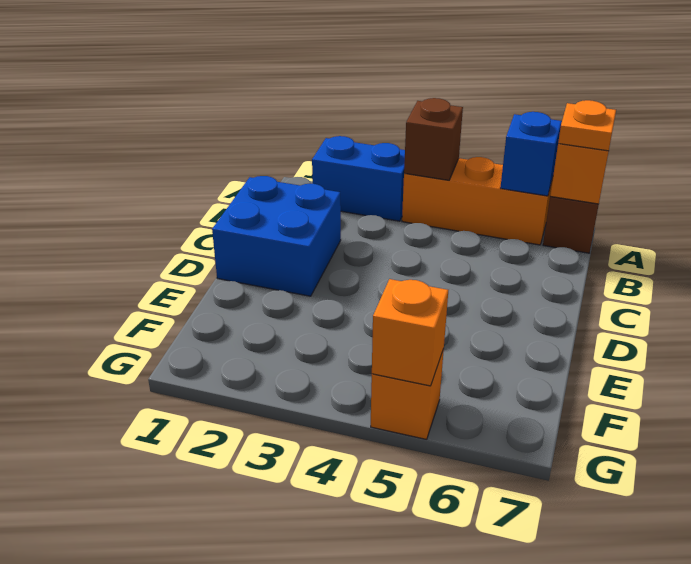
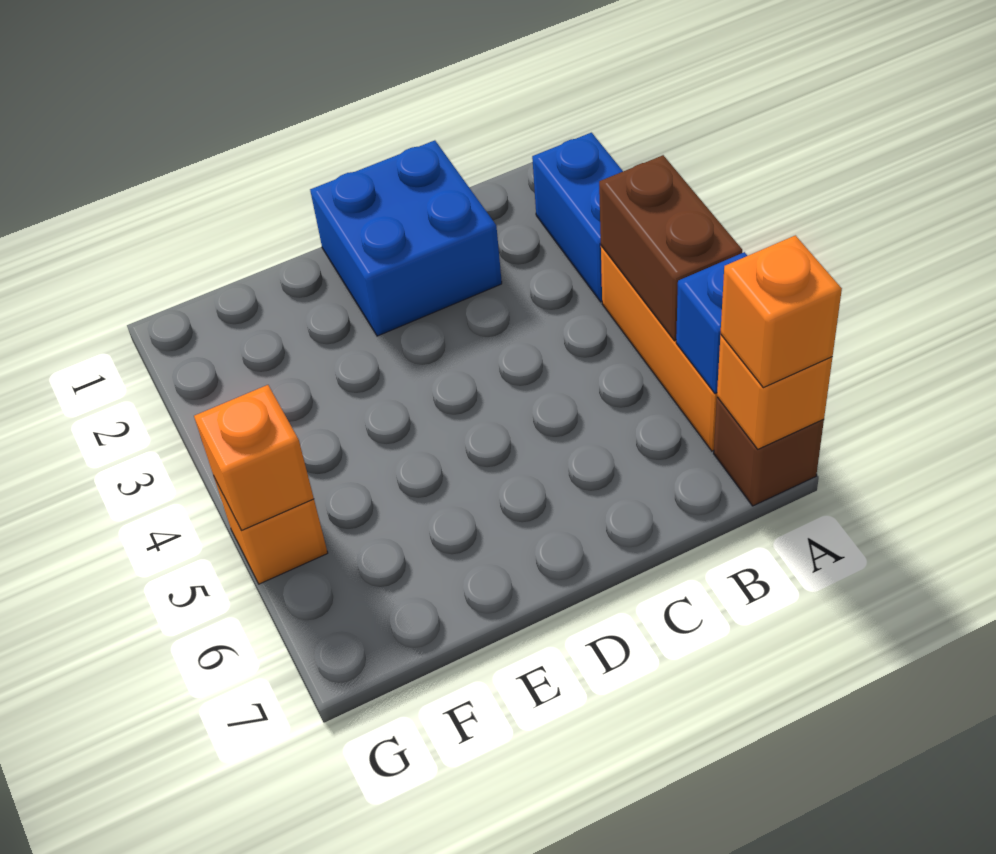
brown 1x1 brick [404,98,463,180] -> brown 1x2 brick [599,155,742,341]
orange 1x1 plate [558,100,616,151] -> orange 1x1 brick [720,235,842,388]

